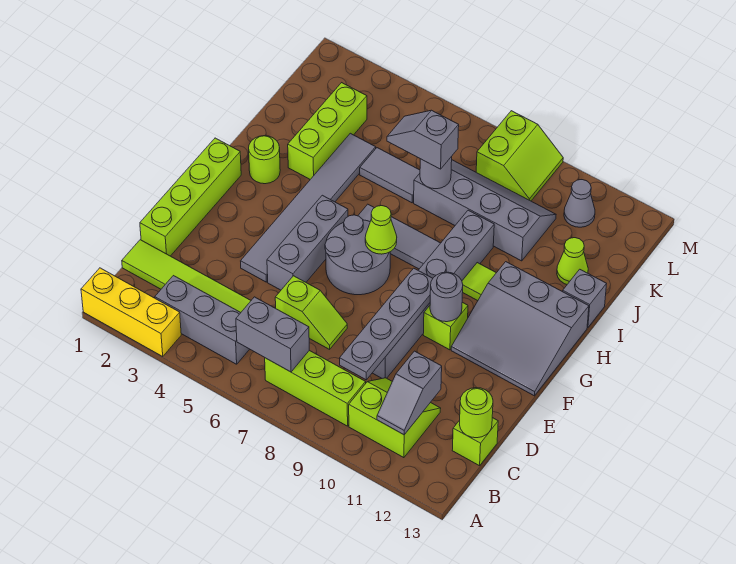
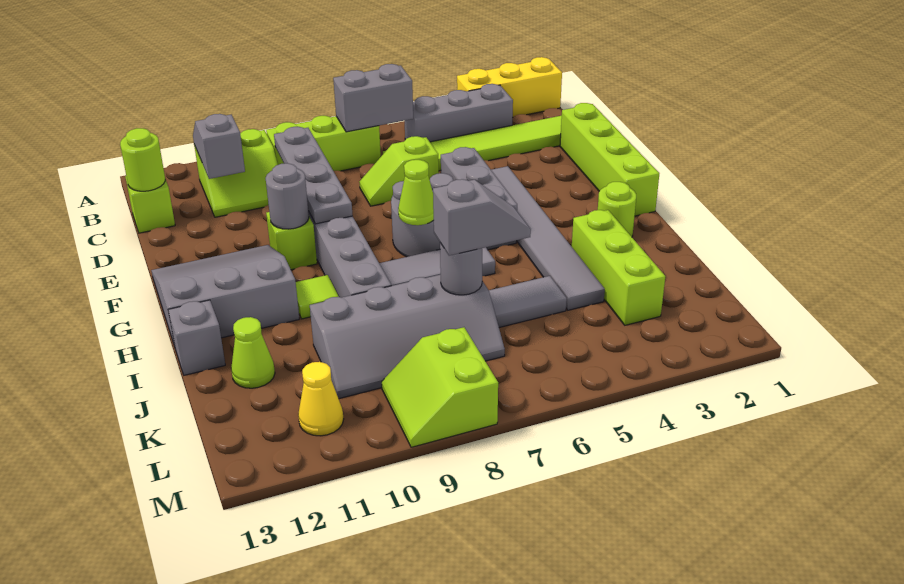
grey 1x1 cone [564,180,595,227] -> yellow 1x1 cone [298,362,344,436]

